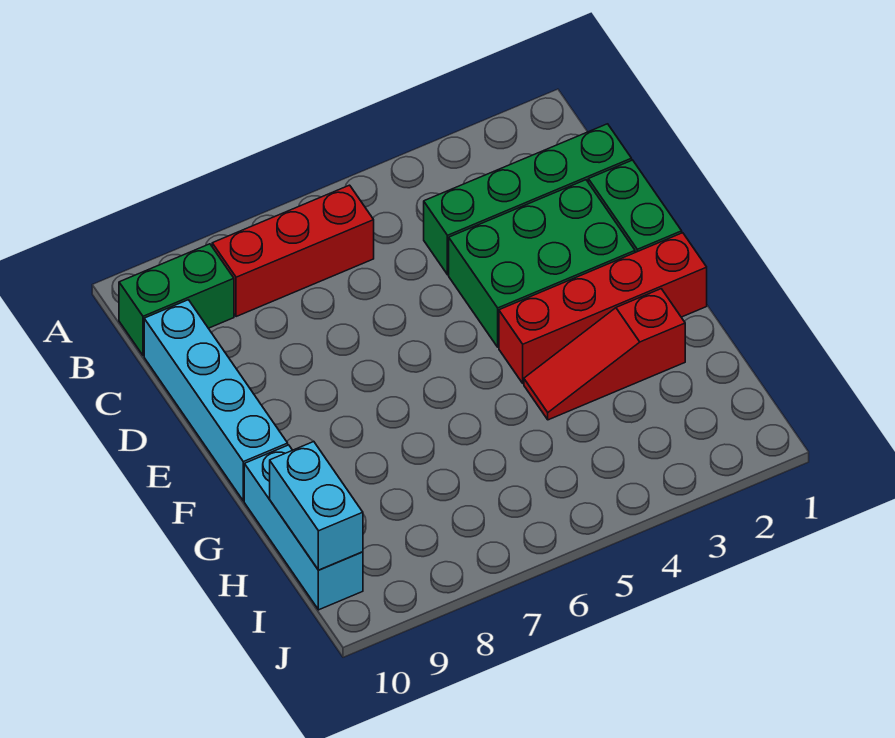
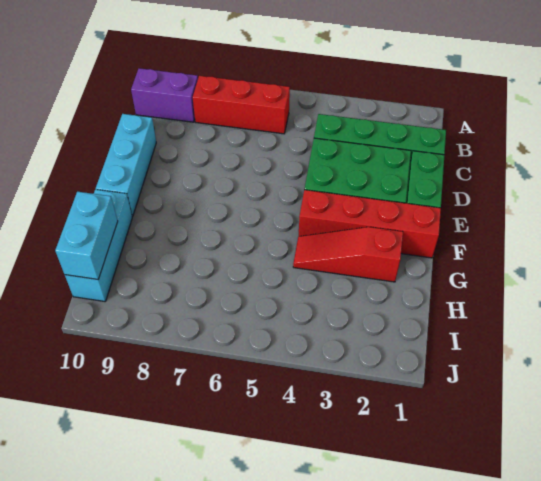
green 1x2 brick [119,244,234,356] -> purple 1x2 brick [131,68,198,122]
cyan 1x4 brick [144,300,288,501] -> cyan 1x3 brick [96,114,156,216]

